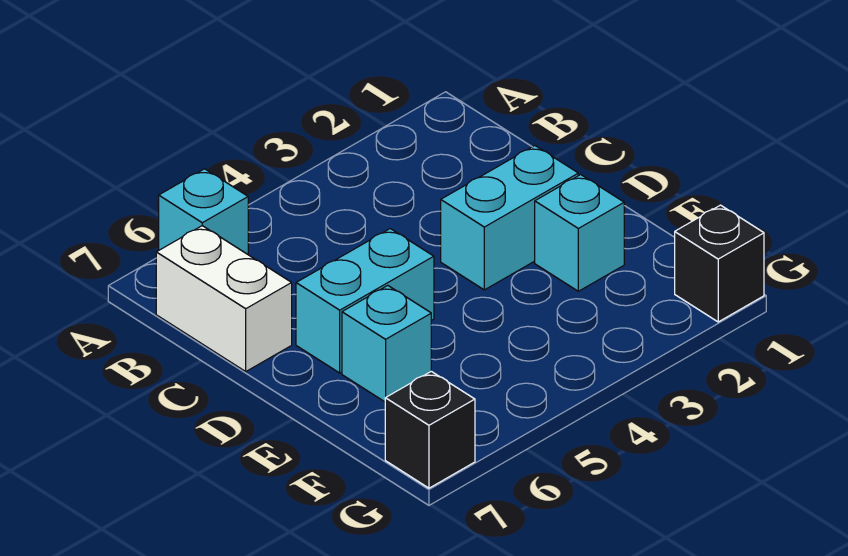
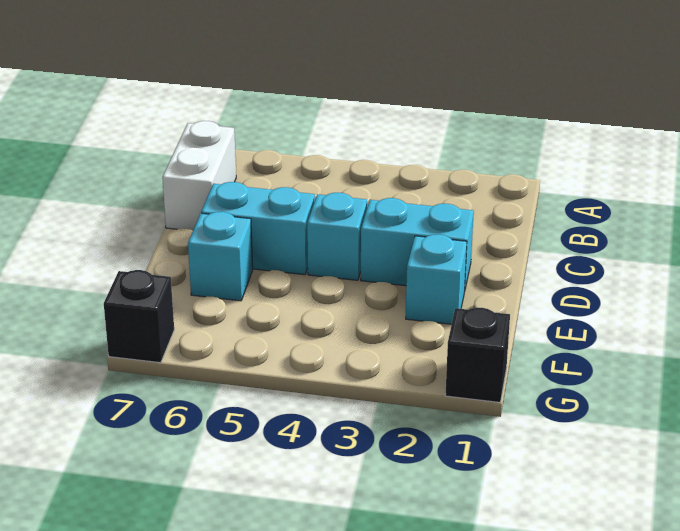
cyan 1x1 brick [159,169,248,254] -> cyan 1x1 brick moved to [307,193,367,280]

